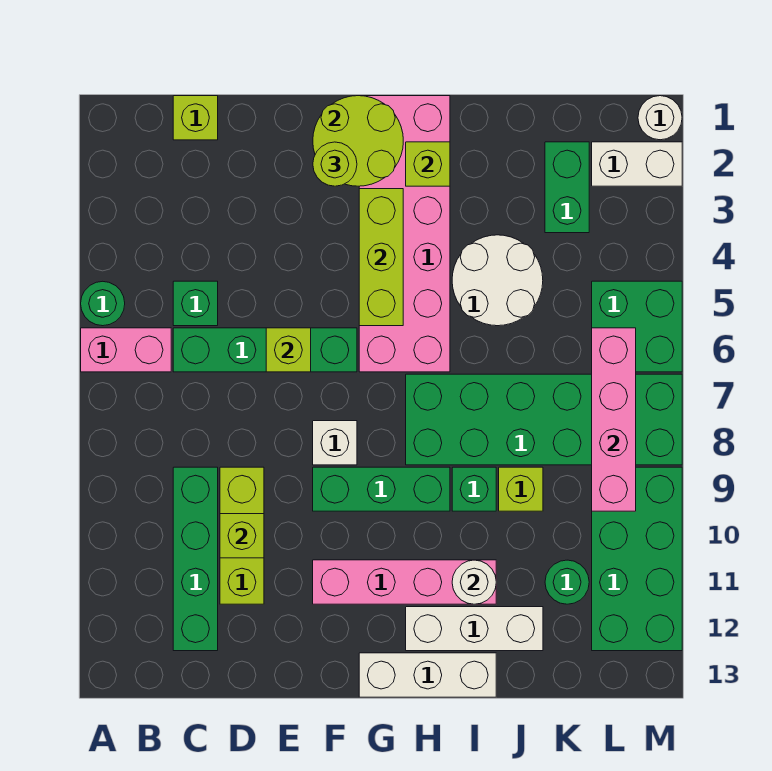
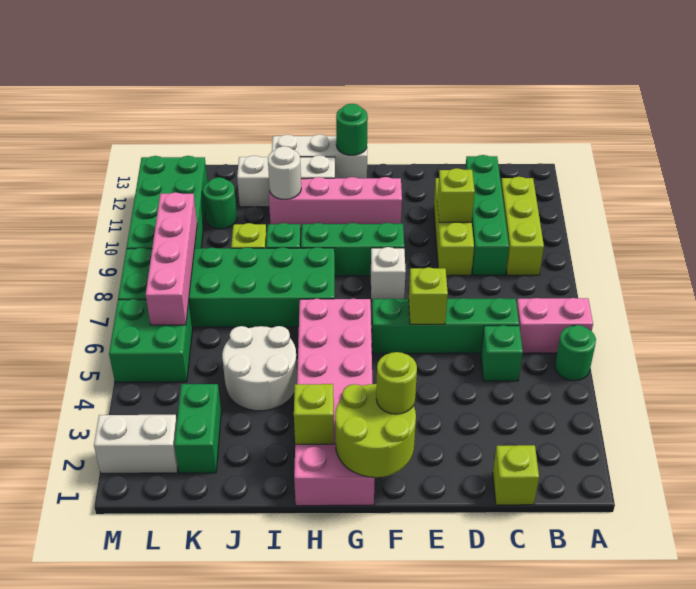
lime 1x3 brick [359,189,403,326] -> lime 1x3 brick moved to [501,177,544,275]
none -> green 1x1 round brick [336,104,368,155]
white 1x1 round brick [638,96,682,140] -> none

